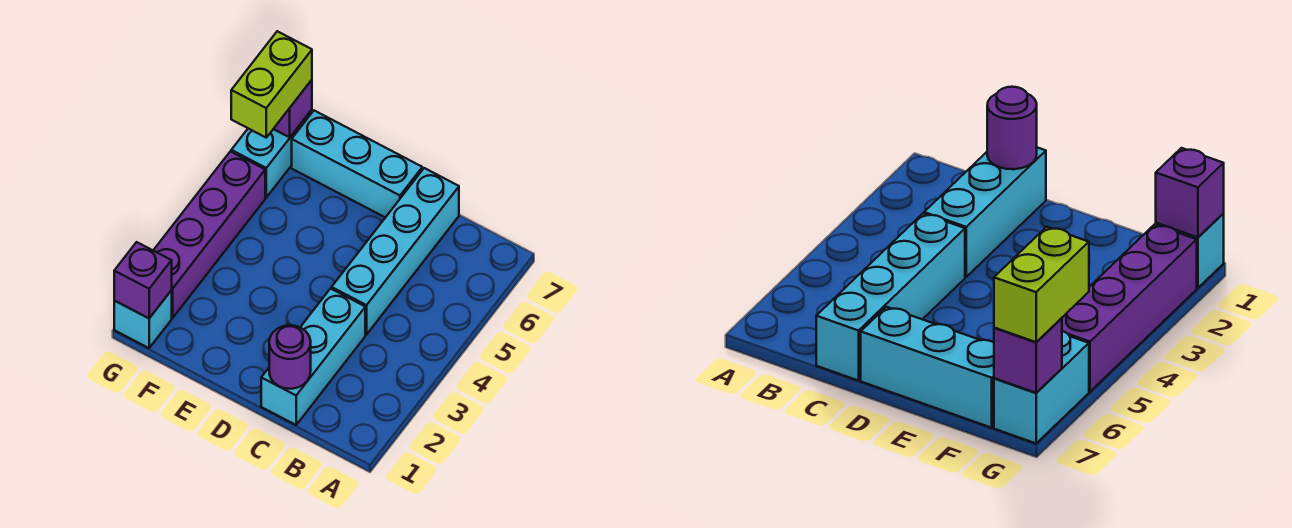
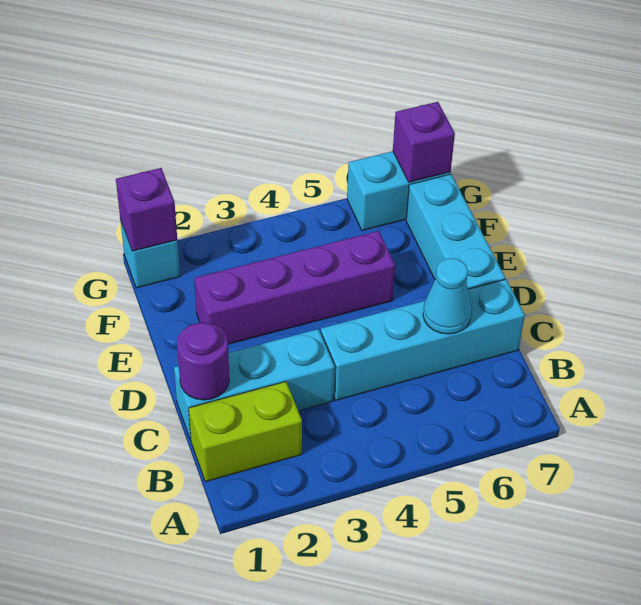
none -> cyan 1x1 cone [423,258,472,334]
purple 1x4 brick [153,151,265,318] -> purple 1x4 brick moved to [194,231,395,344]
lime 1x2 brick [231,31,312,137] -> lime 1x2 brick moved to [189,382,302,482]

